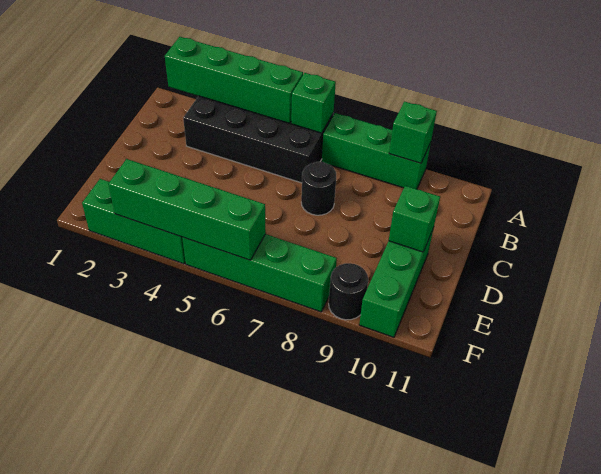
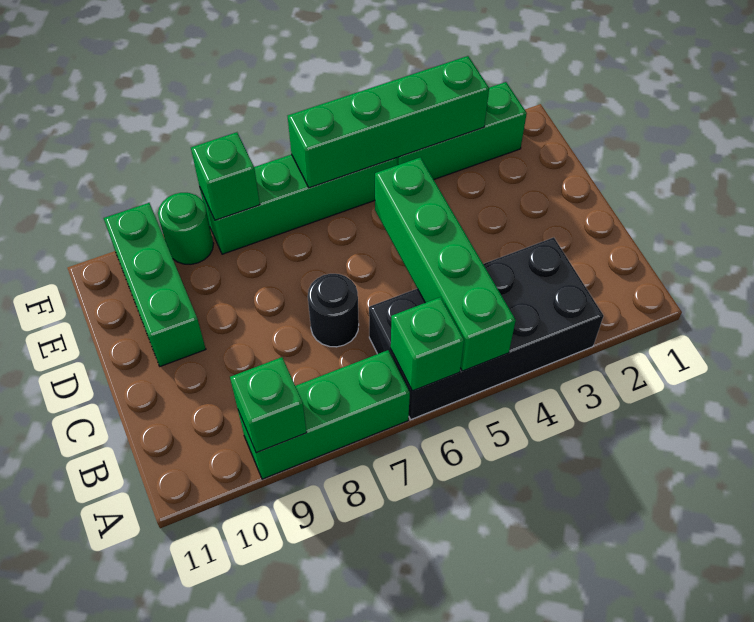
green 1x4 brick [165,37,303,123] -> green 1x4 brick turned to [375,158,516,371]
green 1x1 brick [389,186,440,252] -> green 1x1 brick moved to [191,132,260,220]
black 1x1 round brick [329,263,368,320] -> green 1x1 round brick [158,193,214,264]

